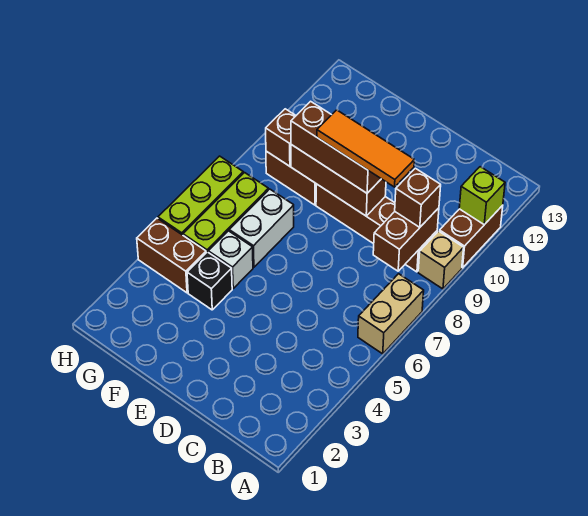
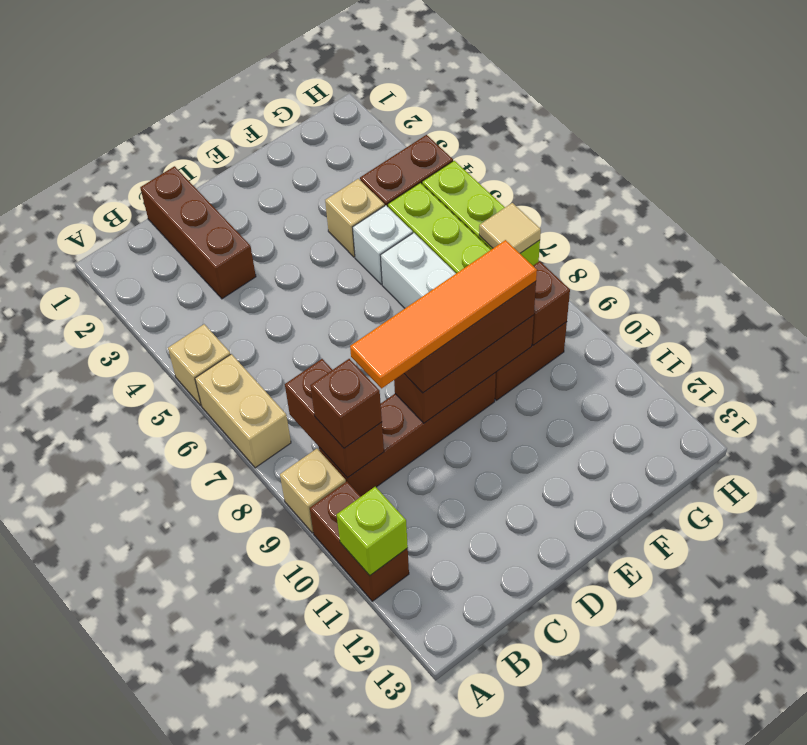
none -> tan 1x1 brick [168,324,230,405]
none -> brown 1x3 brick [140,166,256,299]
orange 1x3 tile [317,110,414,187] -> orange 1x4 tile [350,240,537,388]
black 1x1 brick [187,252,232,310] -> tan 1x1 brick [325,179,385,257]
none -> tan 1x1 tile [479,203,541,253]

